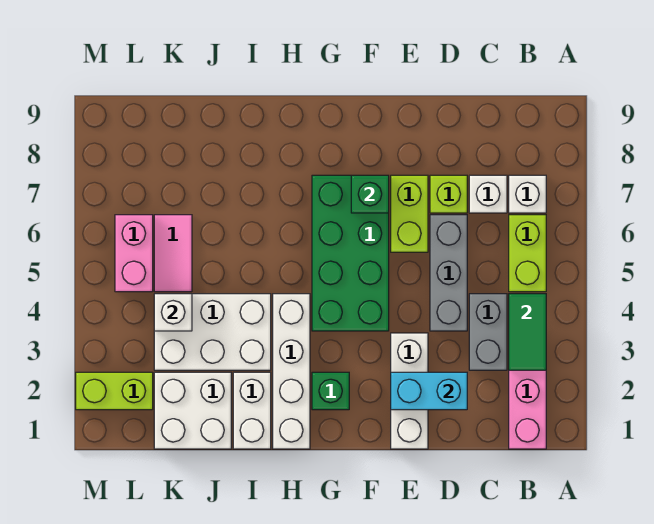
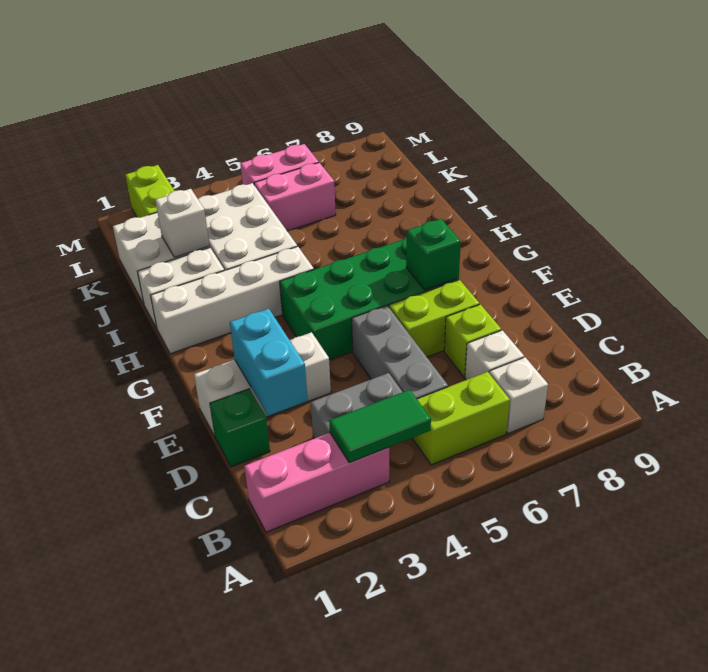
grey 1x3 brick [430,215,467,331] -> grey 1x3 brick turned to [352,306,448,399]
green 1x1 brick [312,372,349,410] -> green 1x1 brick moved to [210,389,270,467]
white 1x1 brick [154,294,192,331] -> white 1x1 brick moved to [155,189,210,257]
pink 1x2 tile [154,215,192,292] -> pink 1x2 brick [254,163,336,231]

